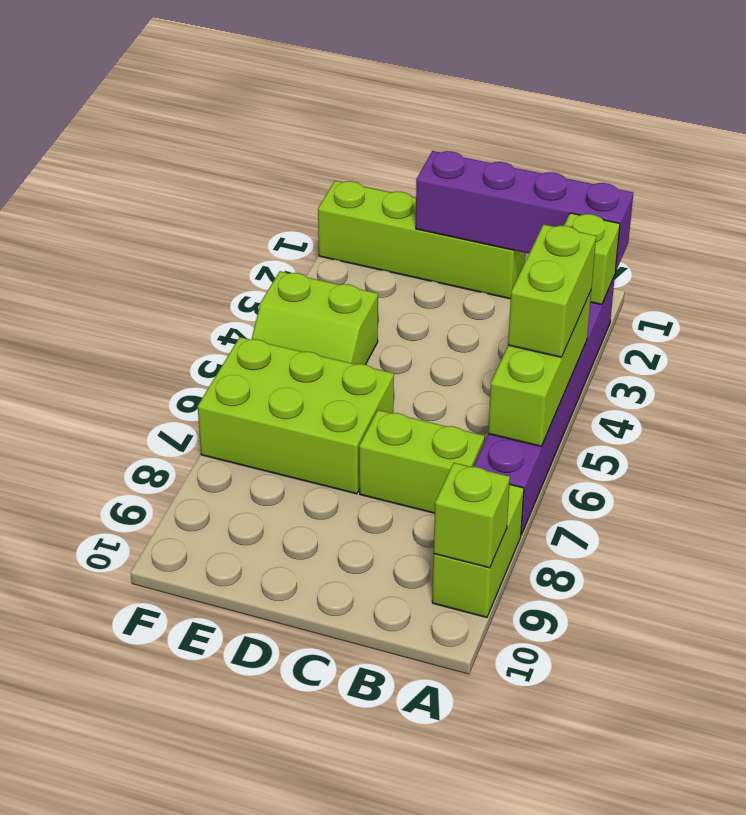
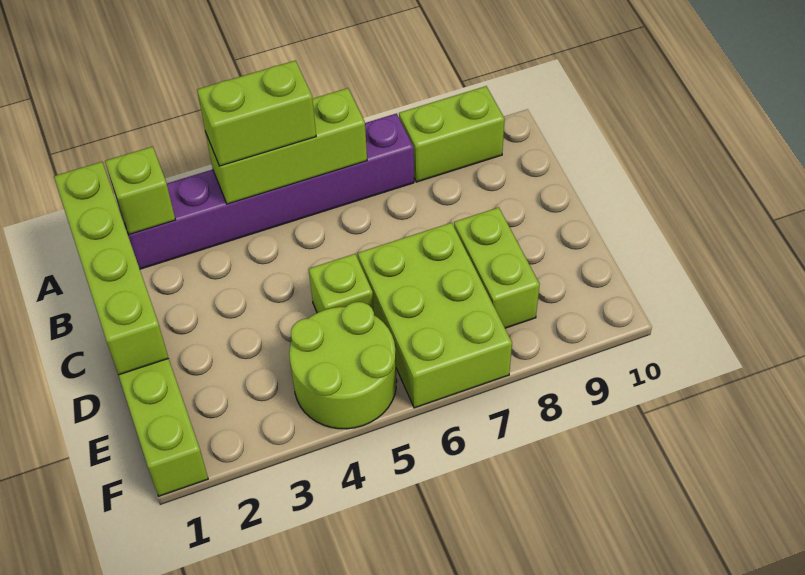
purple 1x4 brick [416,151,633,272] -> lime 1x4 brick [54,162,169,375]
lime 1x1 brick [434,463,510,568] -> lime 1x1 brick moved to [309,254,374,313]
lime 1x2 brick [359,410,485,513] -> lime 1x2 brick moved to [454,207,540,328]
lime 2x2 slope [252,271,378,365] -> lime 2x2 round brick [289,302,397,429]

